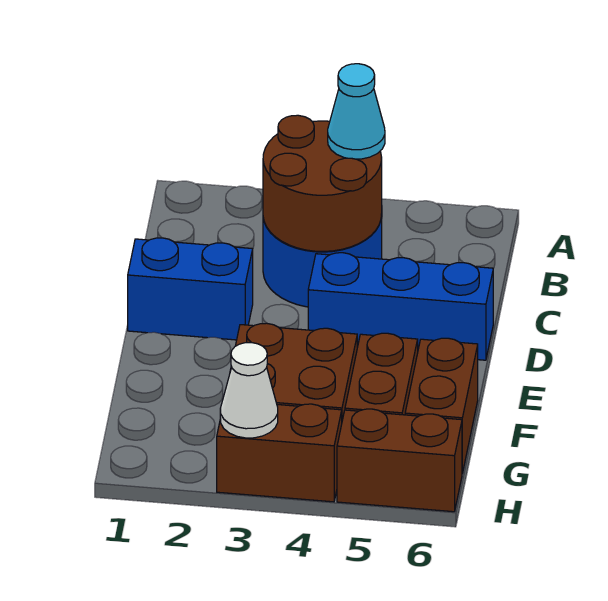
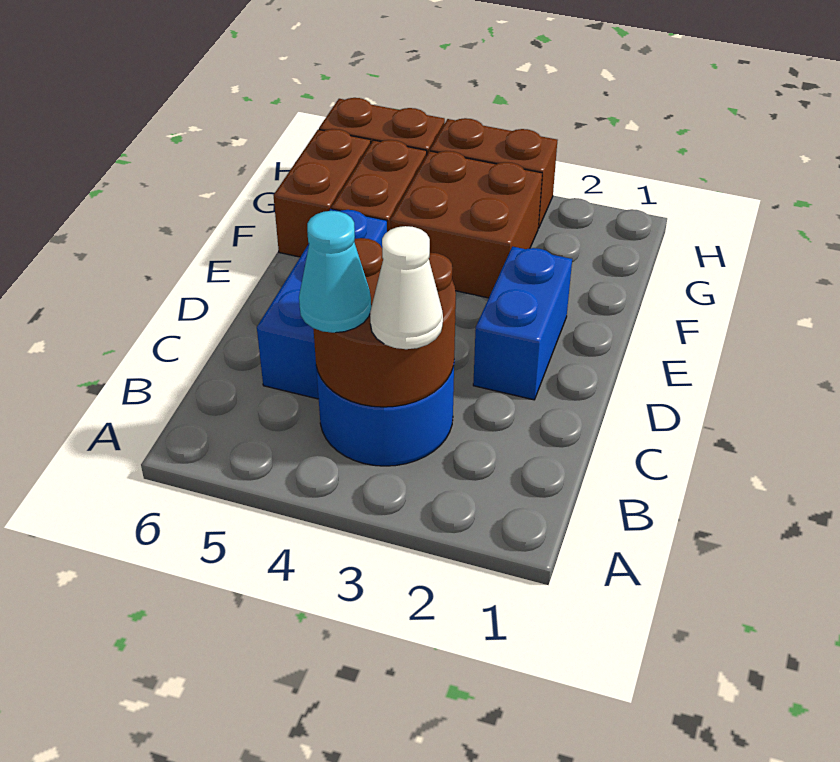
blue 1x2 brick [128,238,253,340] -> blue 1x2 brick turned to [473,247,572,400]
blue 1x3 brick [308,253,493,360] -> blue 1x3 brick turned to [257,209,387,399]
white 1x1 cone [220,343,278,438] -> white 1x1 cone moved to [370,226,443,349]

